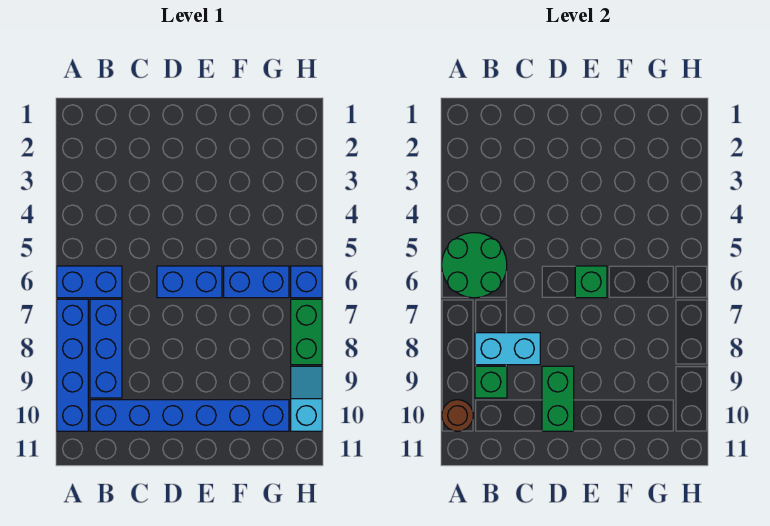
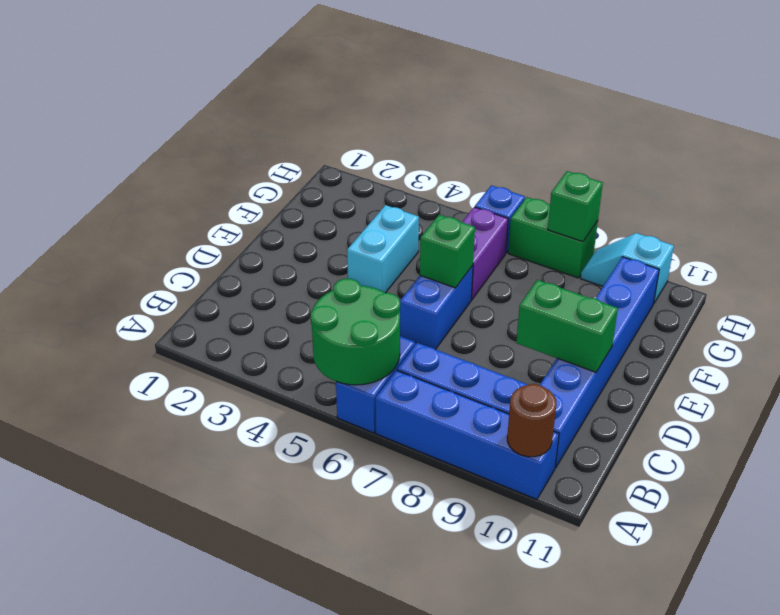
cyan 1x2 brick [475,333,540,365] -> cyan 1x2 brick moved to [347,205,419,293]
green 1x1 brick [475,366,507,398] -> green 1x1 brick moved to [548,171,603,242]
blue 1x2 brick [224,266,289,298] -> purple 1x2 brick [463,207,508,300]

